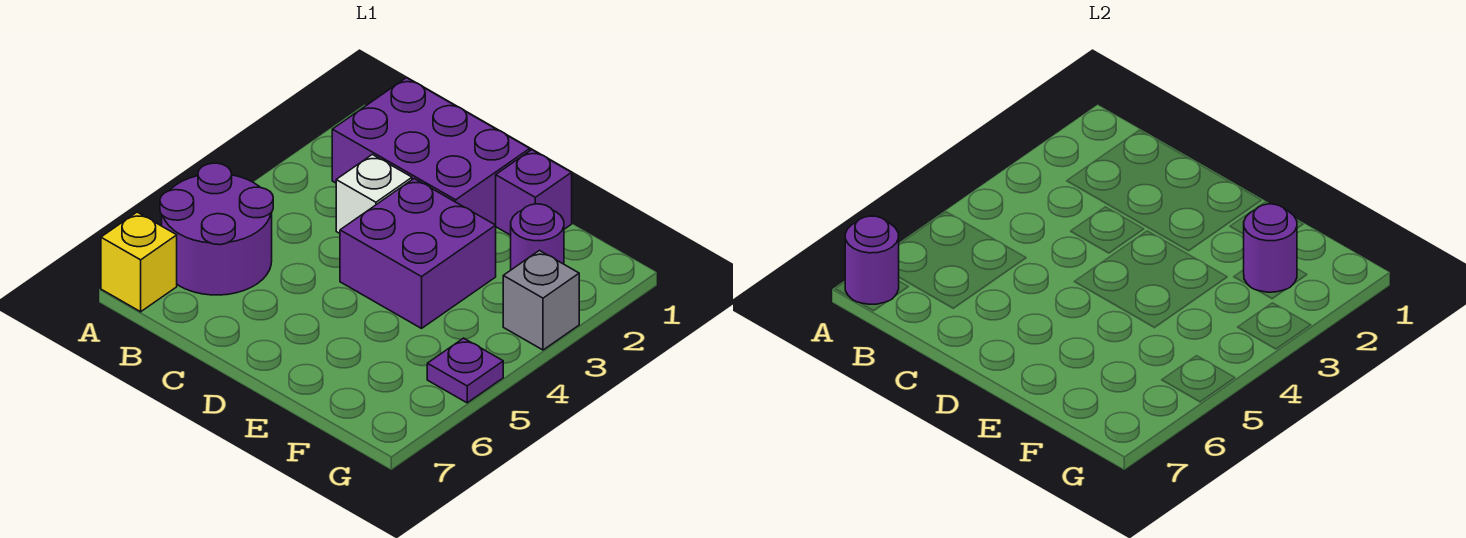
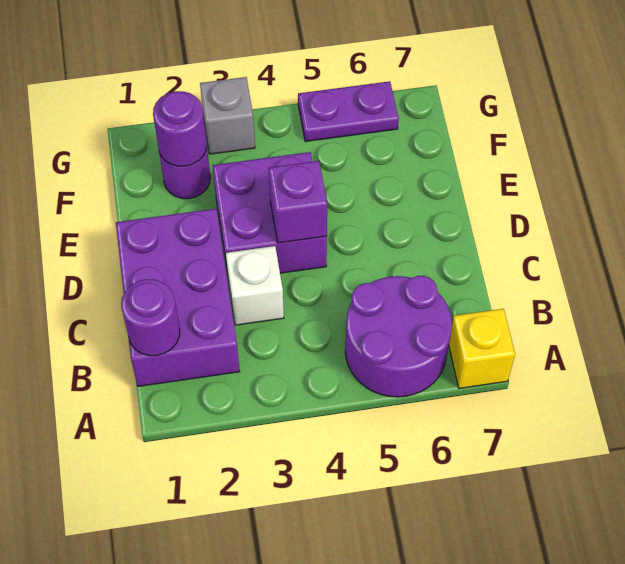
purple 1x1 round brick [845,216,899,304] -> purple 1x1 round brick moved to [121,279,180,356]
purple 1x1 brick [496,150,572,235] -> purple 1x1 brick moved to [269,161,327,243]
purple 1x1 plate [427,338,503,403] -> purple 1x2 plate [298,81,399,141]

